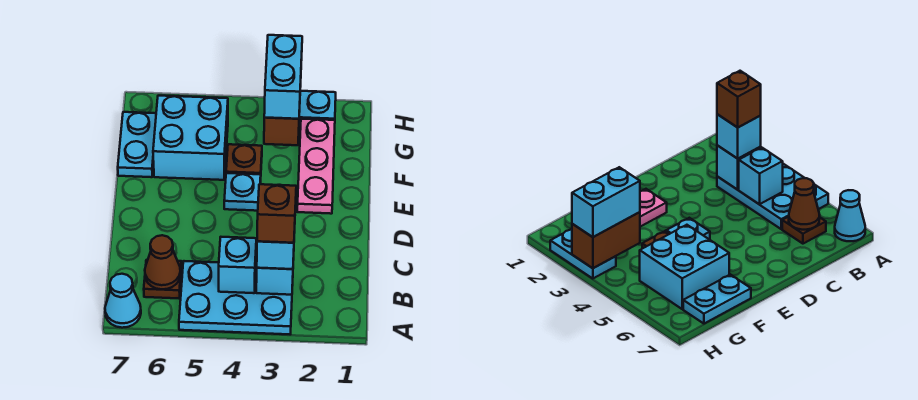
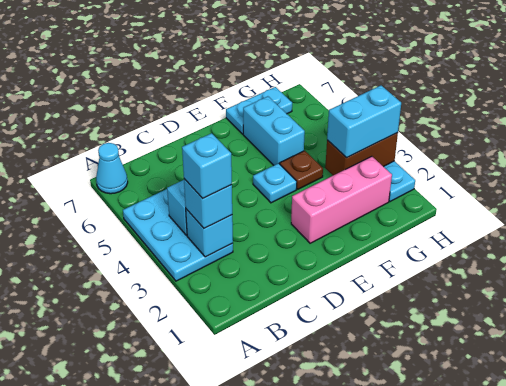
brown 1x1 brick [257,184,296,243] -> cyan 1x1 brick [182,133,232,198]
brown 1x1 plate [144,260,182,298] -> none
brown 1x1 cone [145,235,181,289] -> none
pink 1x3 plate [297,119,335,214] -> pink 1x3 brick [291,156,392,243]
cyan 2x2 brick [153,96,228,180] -> cyan 1x2 brick [243,96,305,165]

